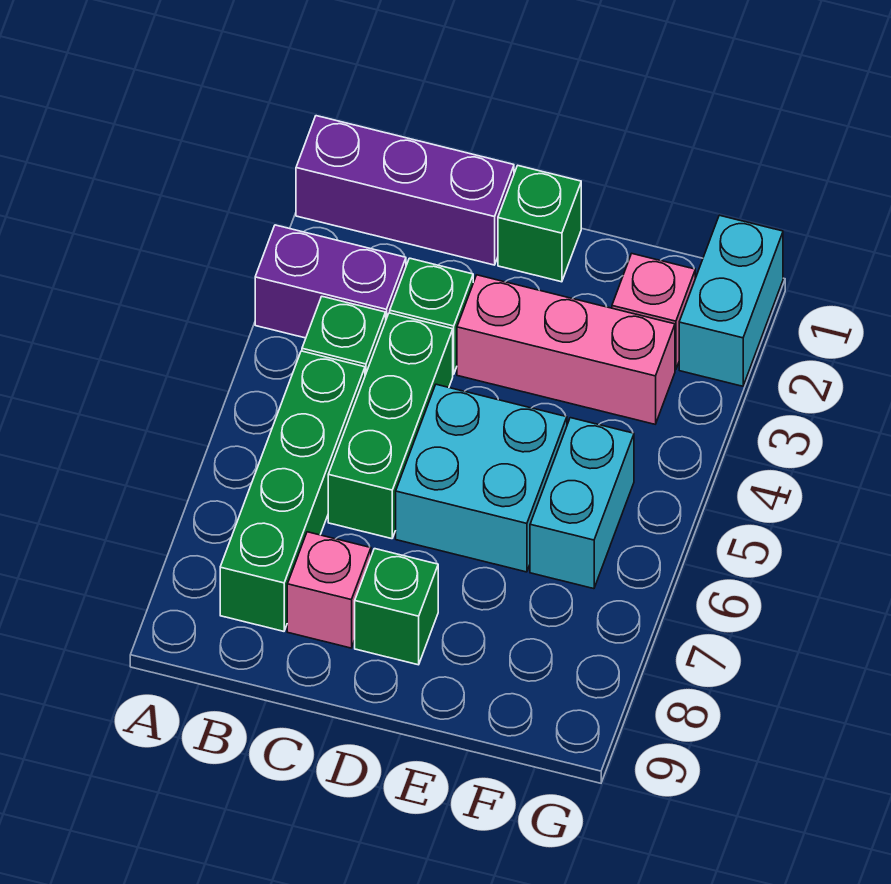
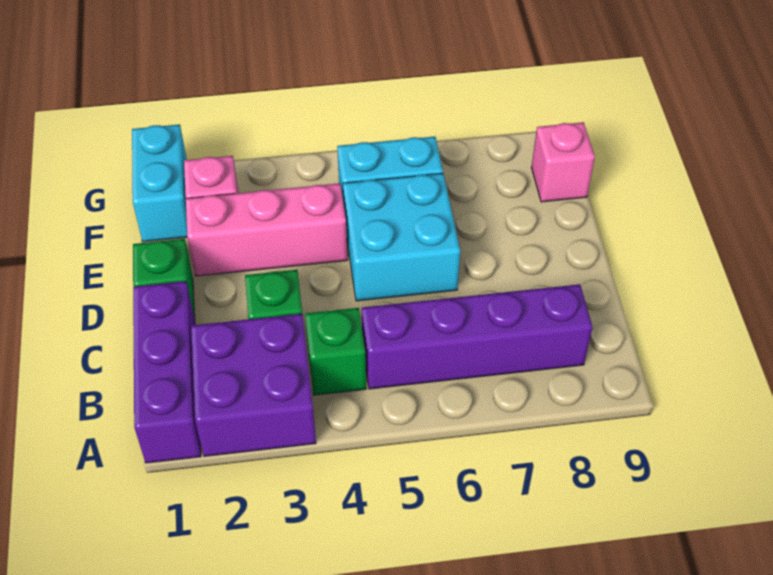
purple 1x2 brick [255,225,406,338] -> purple 2x2 brick [191,314,316,456]
green 1x4 brick [220,351,365,631] -> purple 1x4 brick [362,284,592,389]
green 1x3 brick [328,313,453,539] -> none
pink 1x1 brick [287,532,371,648] -> pink 1x1 brick moved to [531,122,595,202]
pink 1x3 brick [457,275,675,424] -> pink 1x3 brick turned to [186,183,348,276]
green 1x1 brick [355,549,438,665] -> none
cyan 1x2 brick [679,215,783,386] -> cyan 1x2 brick turned to [132,124,187,242]

